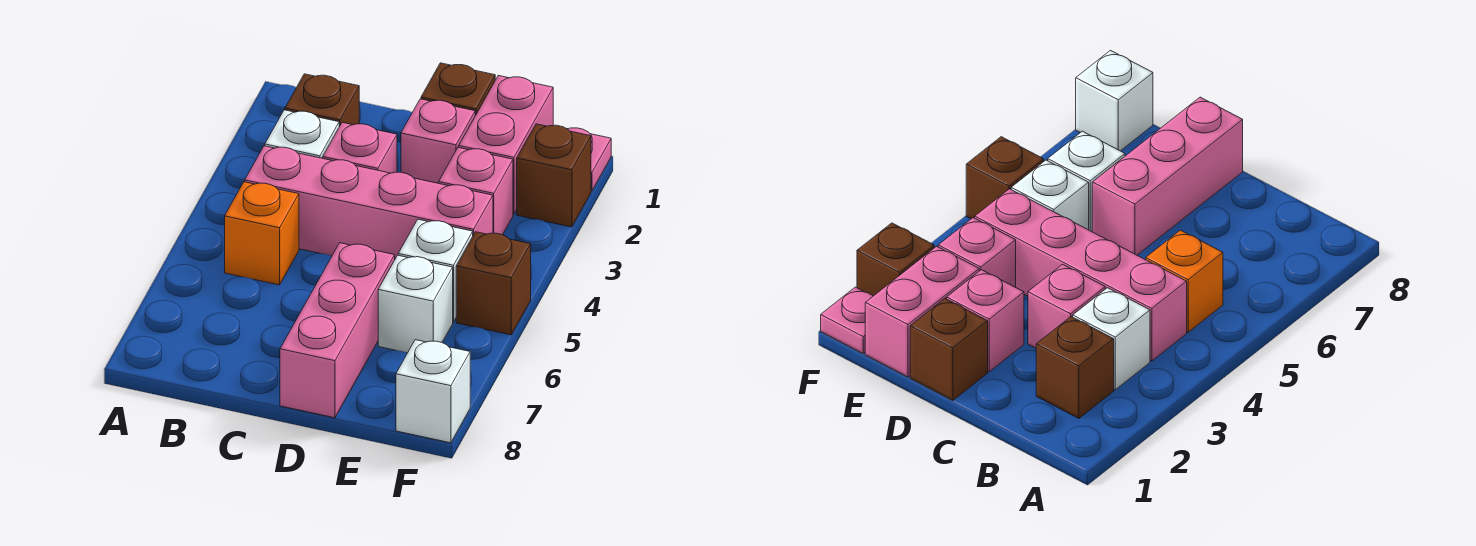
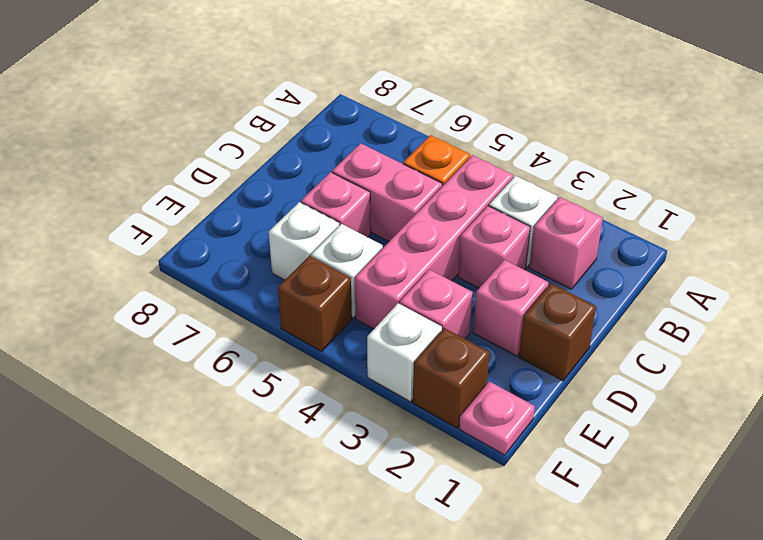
brown 1x1 brick [285,74,359,126] -> pink 1x1 brick [529,197,603,289]
pink 1x3 brick [280,243,395,418] -> pink 1x1 brick [301,172,371,237]
pink 1x2 brick [459,75,553,215] -> pink 1x2 brick moved to [332,143,442,241]
white 1x1 brick [396,340,470,443] -> white 1x1 brick moved to [367,303,442,402]

